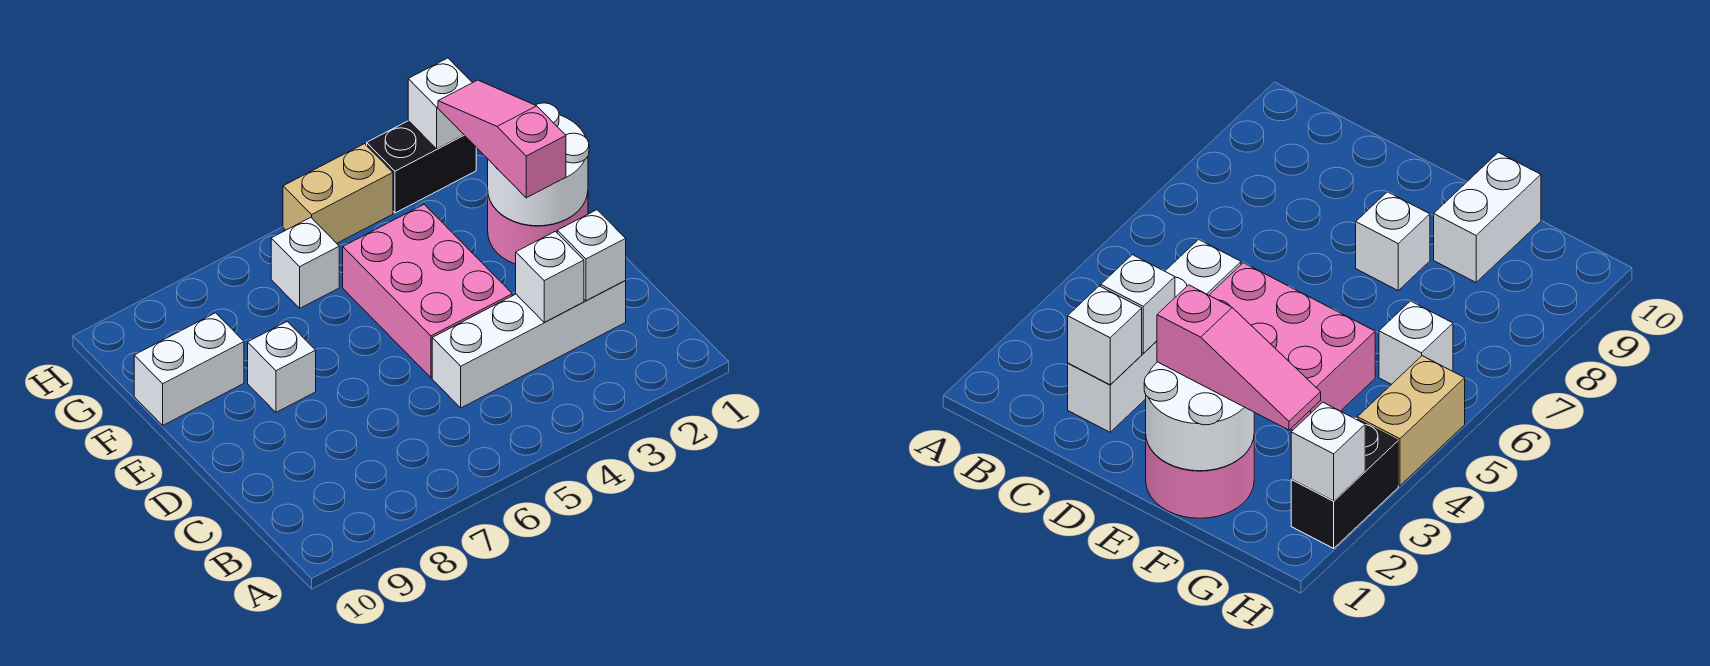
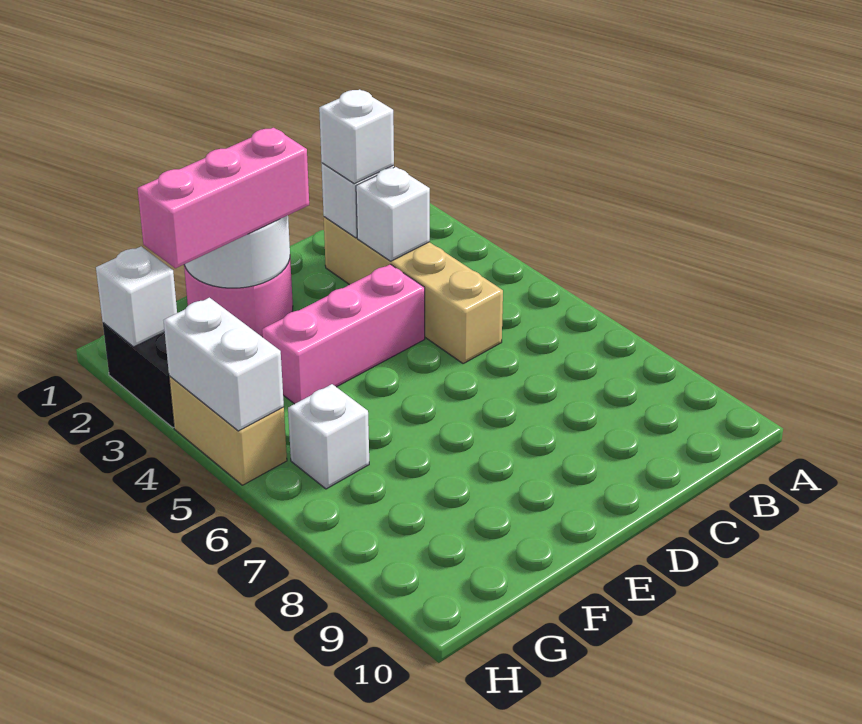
white 1x4 brick [432,281,626,408] -> tan 1x4 brick [324,217,503,364]
pink 2x3 brick [343,204,512,378] -> pink 1x3 brick [262,264,425,404]
pink 1x3 slope [438,80,566,198] -> pink 1x3 brick [138,128,309,268]
white 1x1 brick [248,322,316,412] -> white 1x1 brick moved to [319,89,394,184]
white 1x2 brick [134,313,244,425] -> white 1x2 brick moved to [163,298,284,431]

